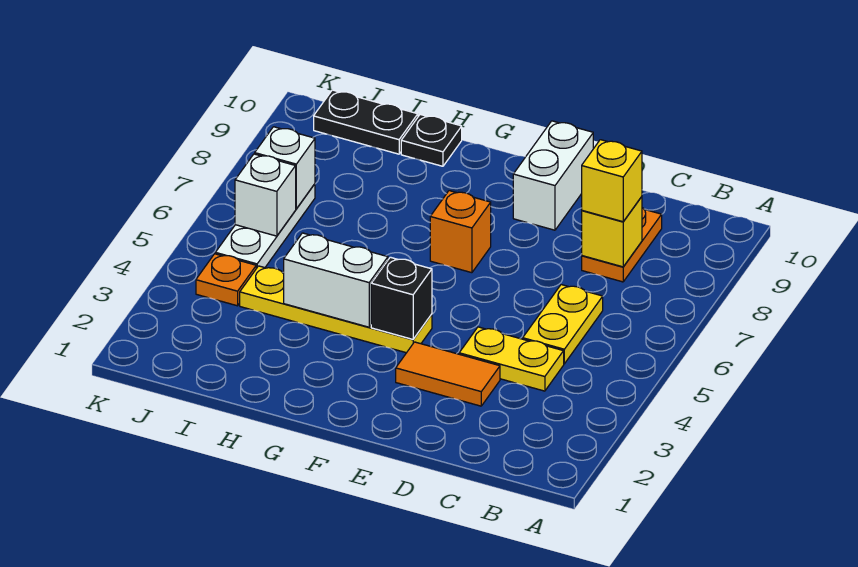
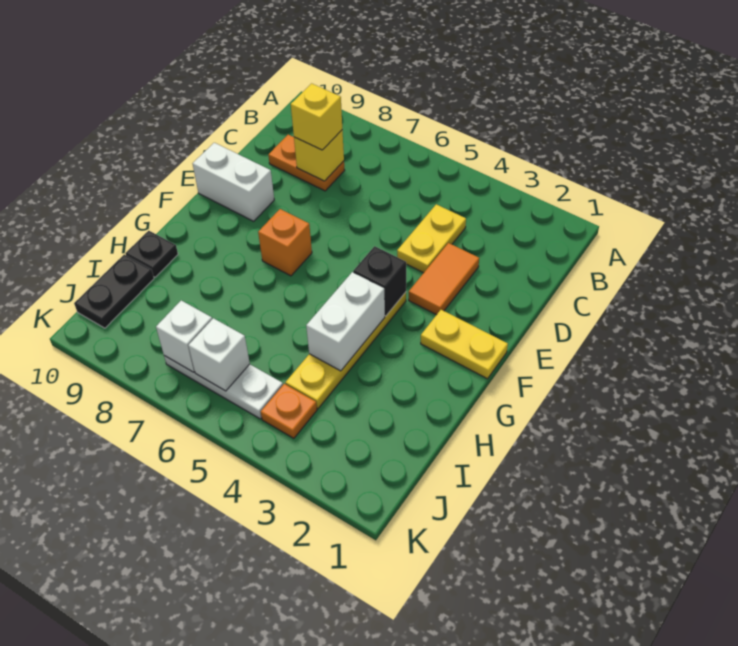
yellow 1x2 plate [523,285,603,364] -> yellow 1x2 plate moved to [421,310,508,379]

